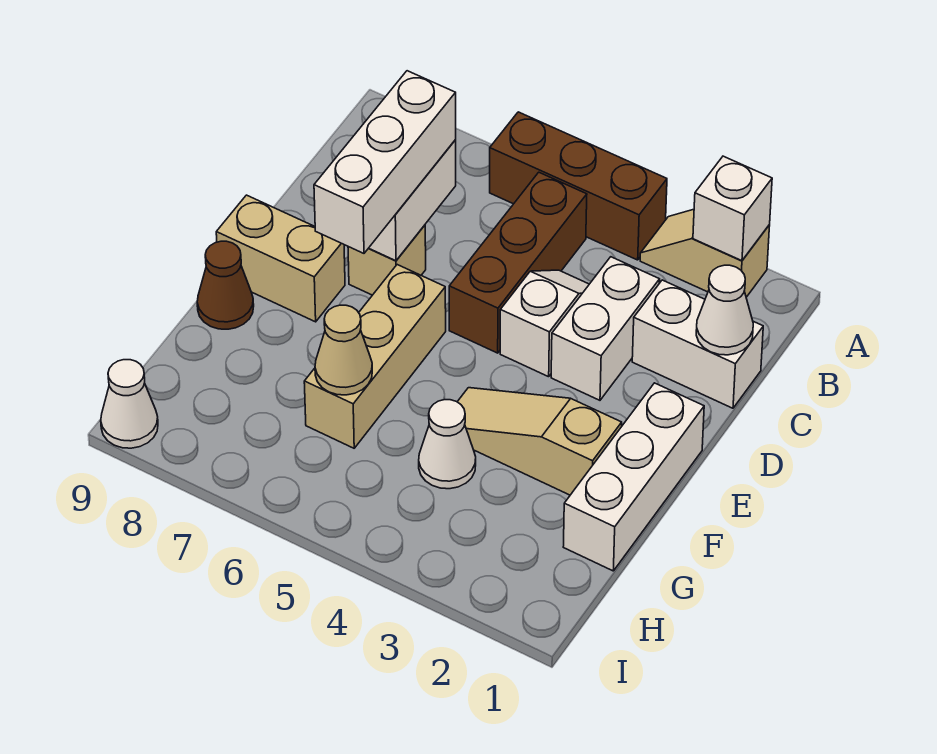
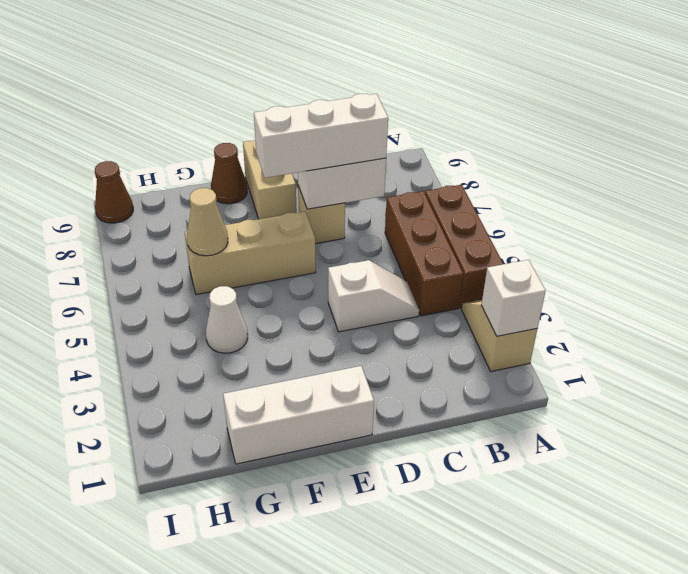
brown 1x3 brick [449,172,587,353] -> brown 1x3 brick turned to [385,191,463,316]
white 1x2 brick [632,280,763,408] -> none
white 1x1 cone [696,265,753,355] -> none
white 1x2 brick [551,257,660,400] -> none
tan 1x3 slope [458,388,622,495] -> none
white 1x1 cone [101,360,158,448] -> brown 1x1 cone [95,161,133,223]

